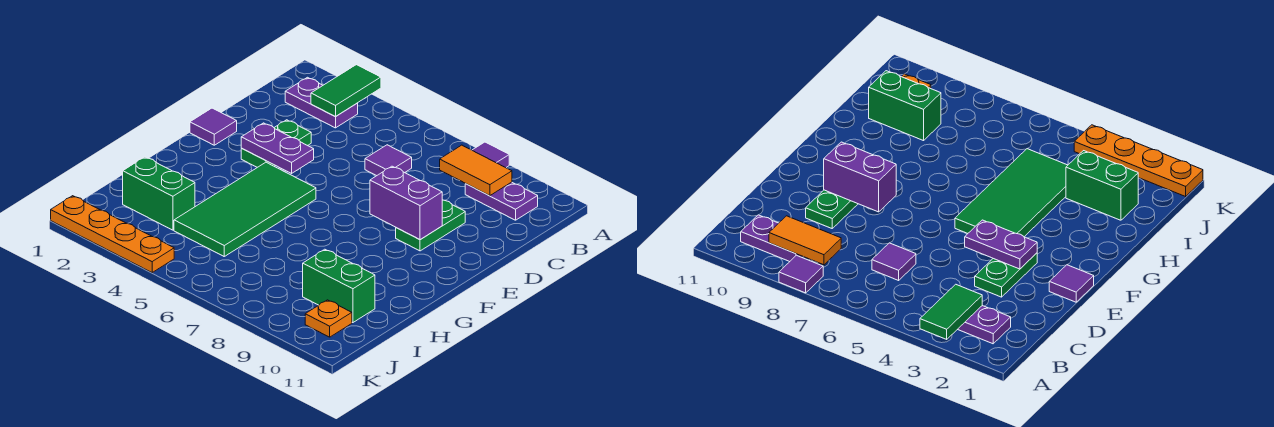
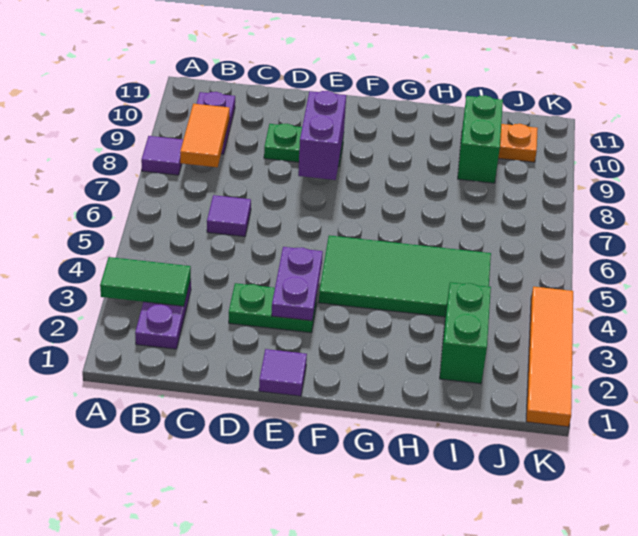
orange 1x4 plate [51,196,174,272] -> orange 1x4 tile [526,287,573,427]

